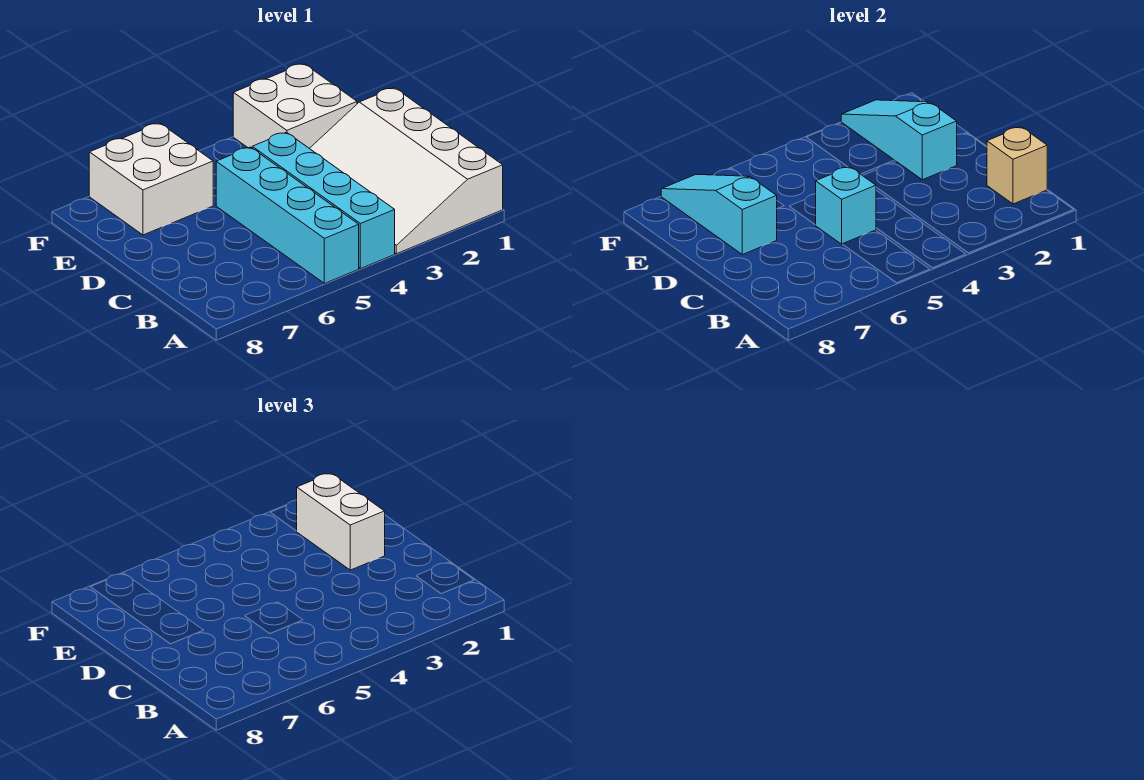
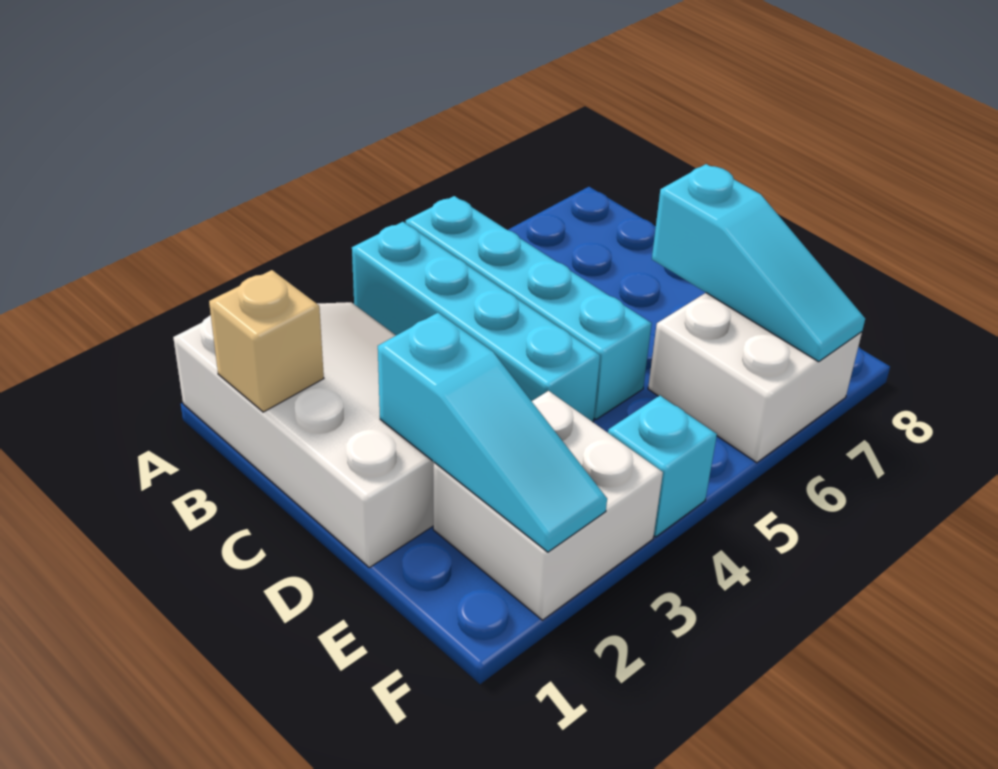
cyan 1x1 brick [816,167,876,244] -> cyan 1x1 brick moved to [608,396,717,537]
white 1x2 brick [297,473,385,570] -> none

